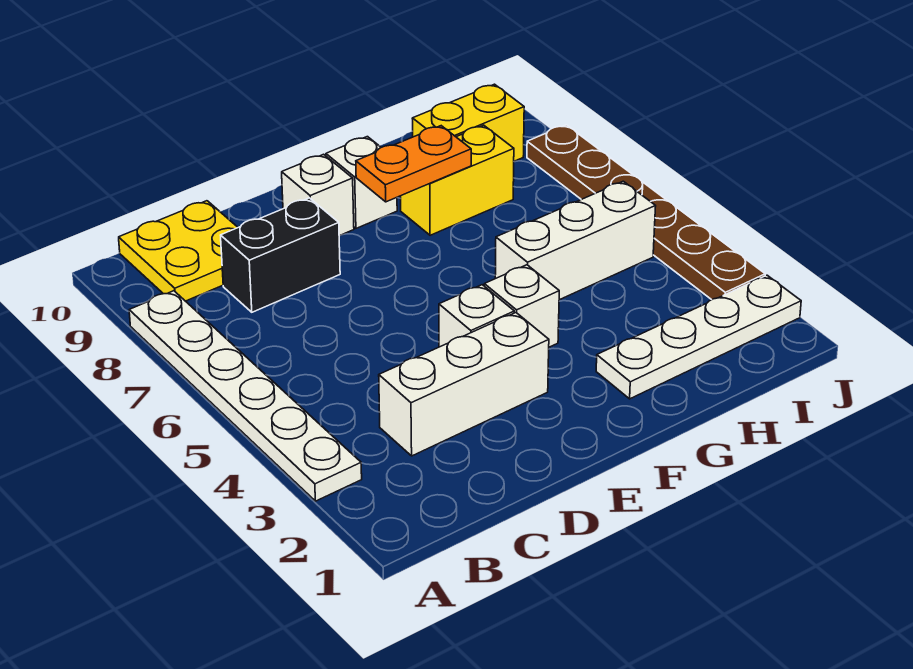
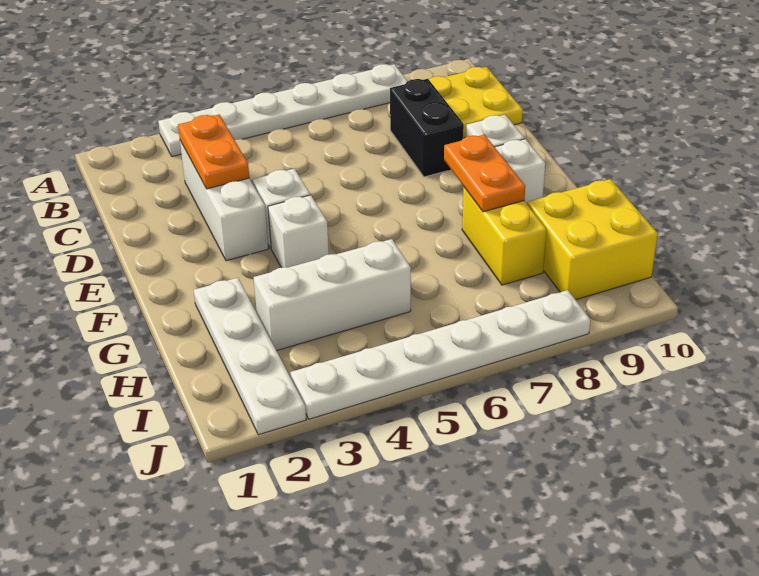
none -> orange 1x2 plate [178,114,249,189]
white 1x3 brick [495,181,656,300] -> white 1x3 brick turned to [254,239,411,351]
yellow 1x2 brick [412,84,524,161] -> yellow 2x2 brick [527,179,658,300]
brown 1x6 plate [527,125,765,300] -> white 1x6 plate [290,290,590,419]

